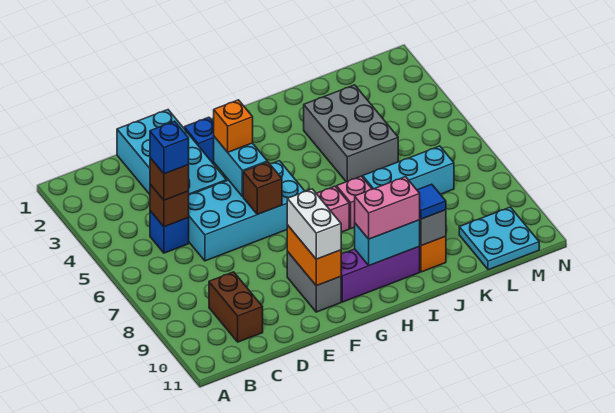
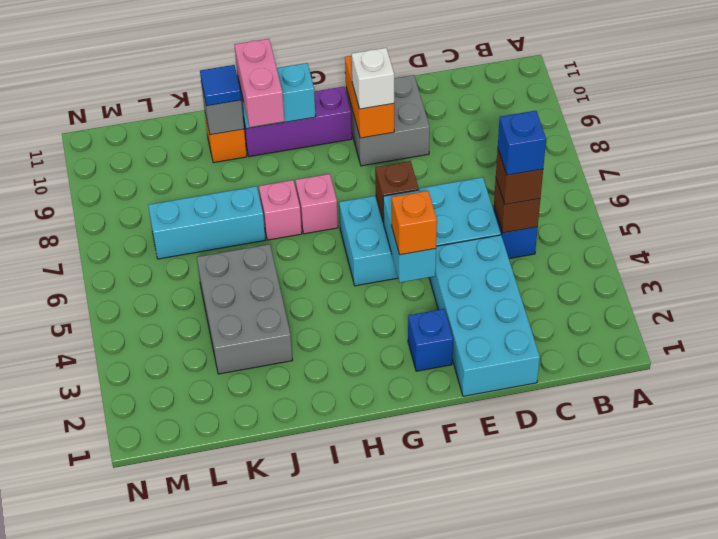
brown 1x2 brick [209,272,263,342] -> none
grey 1x2 brick [287,252,341,312] -> grey 2x2 brick [346,75,430,166]
white 1x2 brick [287,189,341,259] -> white 1x1 brick [352,48,394,109]
pink 1x2 brick [355,177,420,239] -> pink 1x2 brick turned to [235,39,284,127]
cyan 2x2 plate [459,207,539,270] -> none

